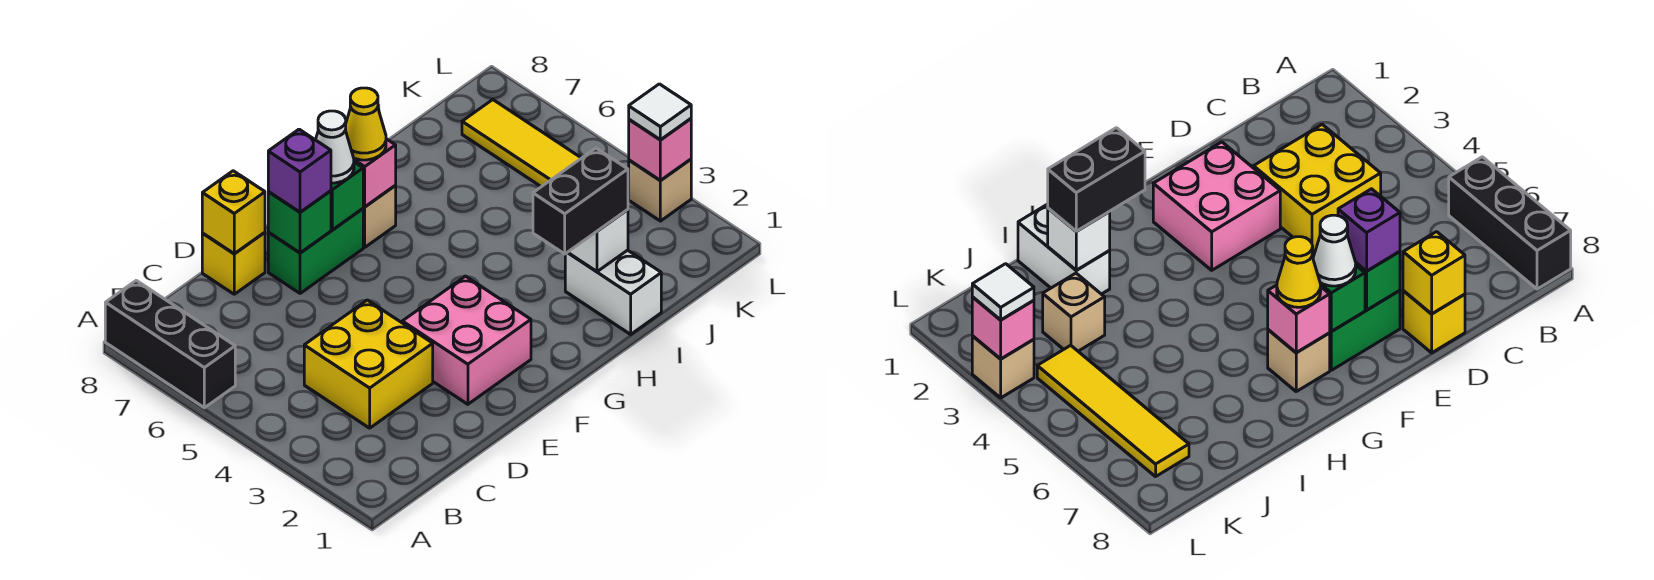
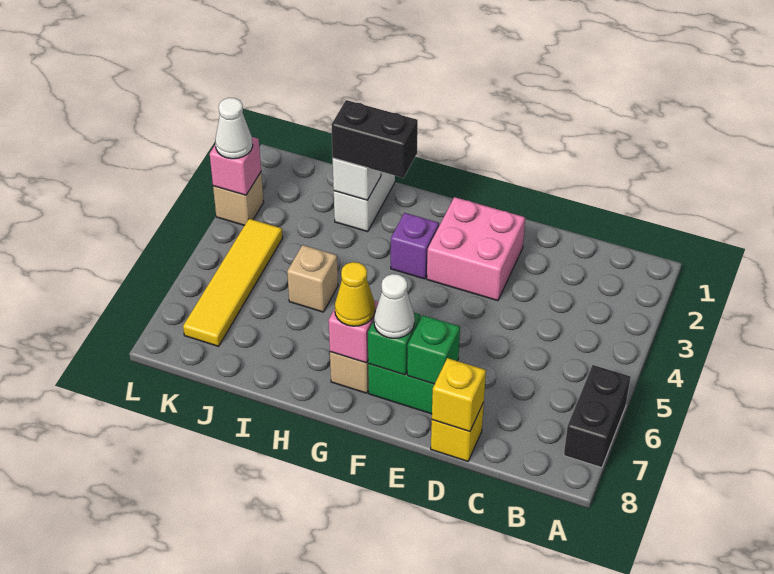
black 1x3 brick [105,281,235,408] -> black 1x2 brick [564,365,631,468]
yellow 2x2 brick [304,300,433,428] -> none
purple 1x1 brick [268,129,331,212] -> purple 1x1 brick moved to [391,213,439,279]
tan 1x1 brick [1043,273,1105,351] -> tan 1x1 brick moved to [287,245,338,312]
white 1x1 tile [629,84,691,140] -> white 1x1 cone [215,98,253,159]

